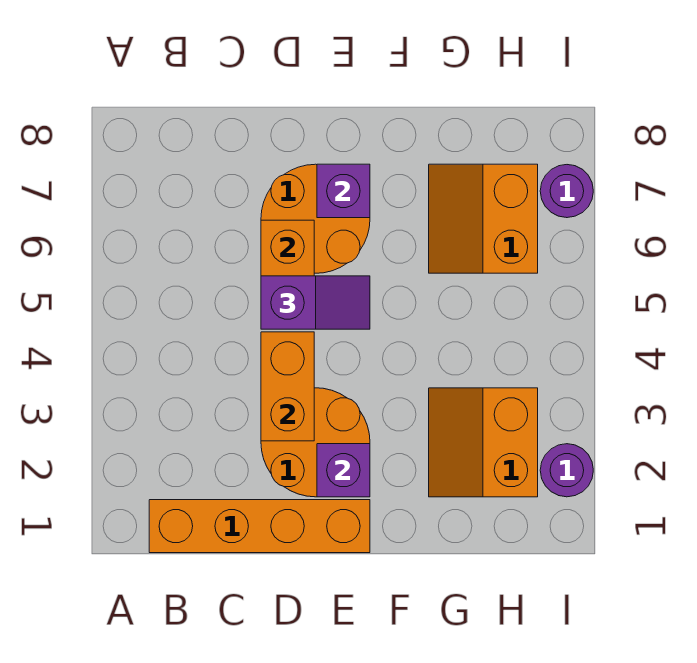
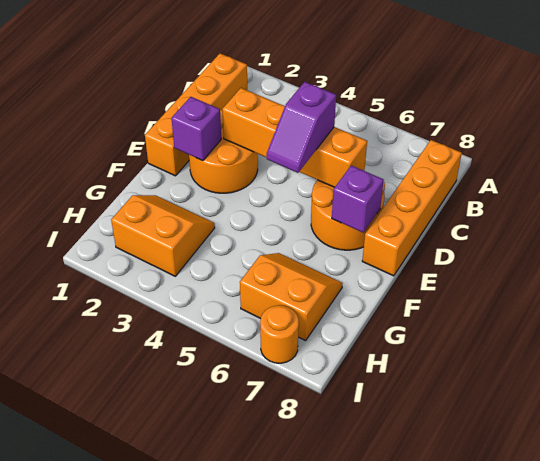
none -> orange 1x4 brick [362,140,462,276]
purple 1x1 round brick [540,444,593,497] -> none
purple 1x1 round brick [540,165,593,218] -> orange 1x1 round brick [260,305,299,363]

